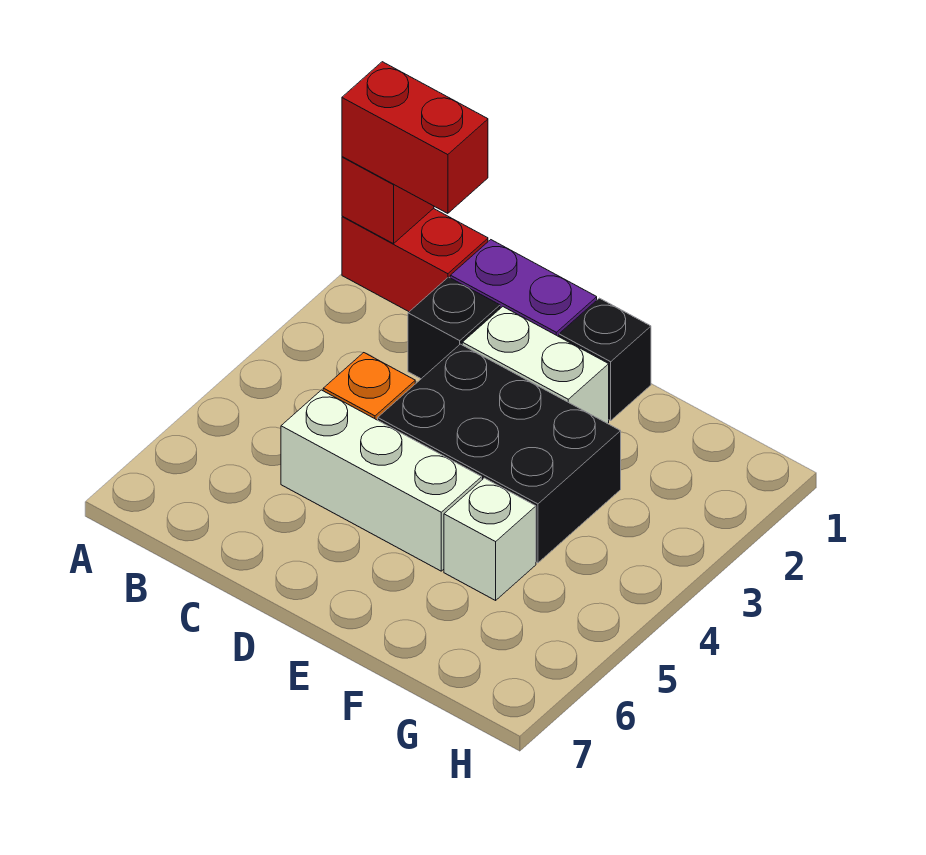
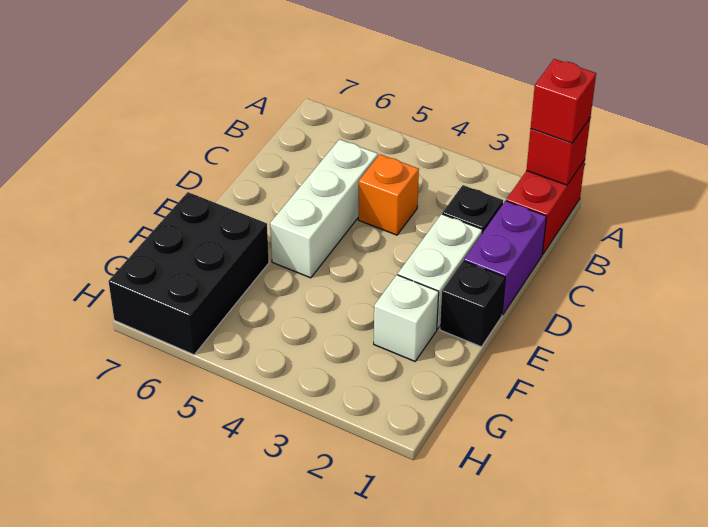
red 1x2 brick [342,62,488,213] -> red 1x1 brick [531,59,596,143]
black 2x3 brick [378,344,621,563] -> black 2x3 brick moved to [108,192,269,355]
white 1x1 brick [444,478,536,600] -> white 1x1 brick moved to [374,275,439,361]

